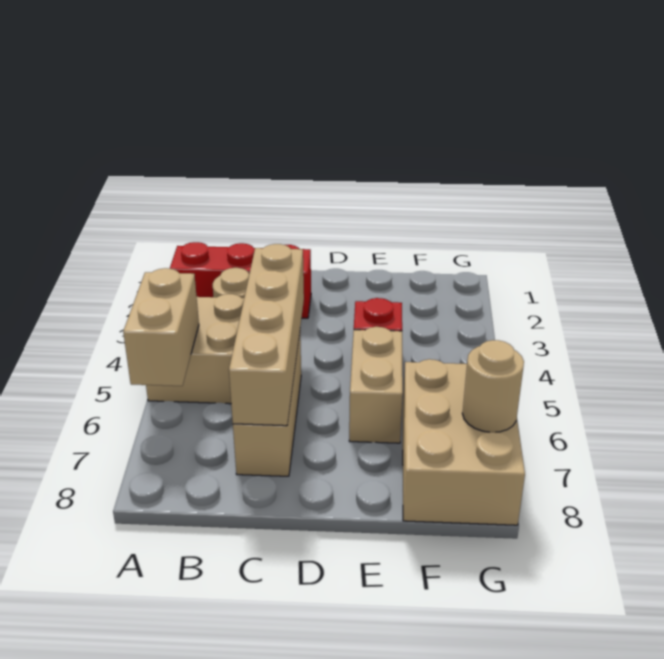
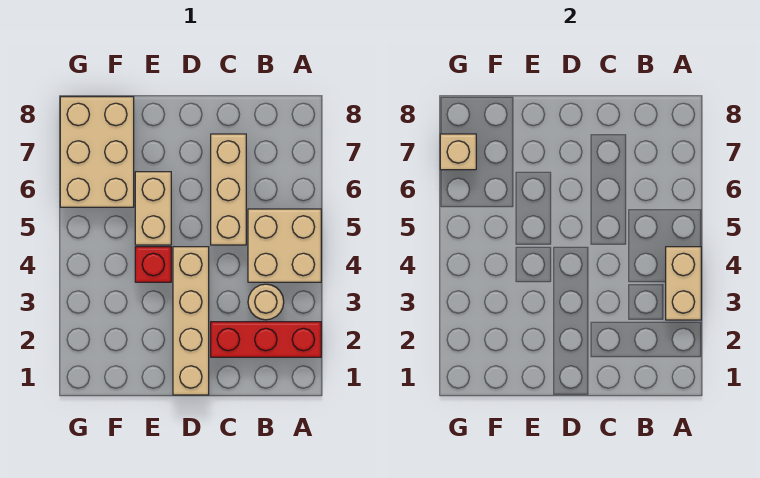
tan 1x2 brick [123,268,199,386] -> tan 1x2 brick moved to [666,247,701,320]
tan 1x4 brick [229,244,304,426] -> tan 1x4 brick moved to [173,247,209,395]
tan 1x1 round brick [462,340,524,432] -> tan 1x1 brick [440,134,476,170]

